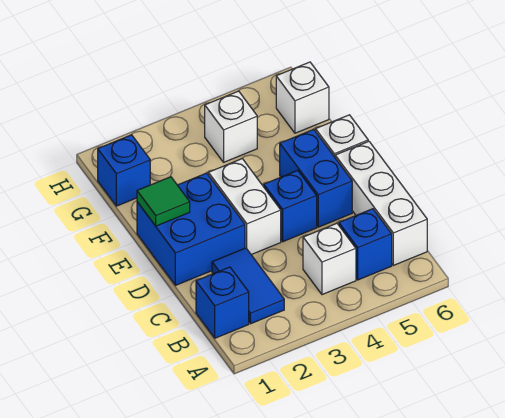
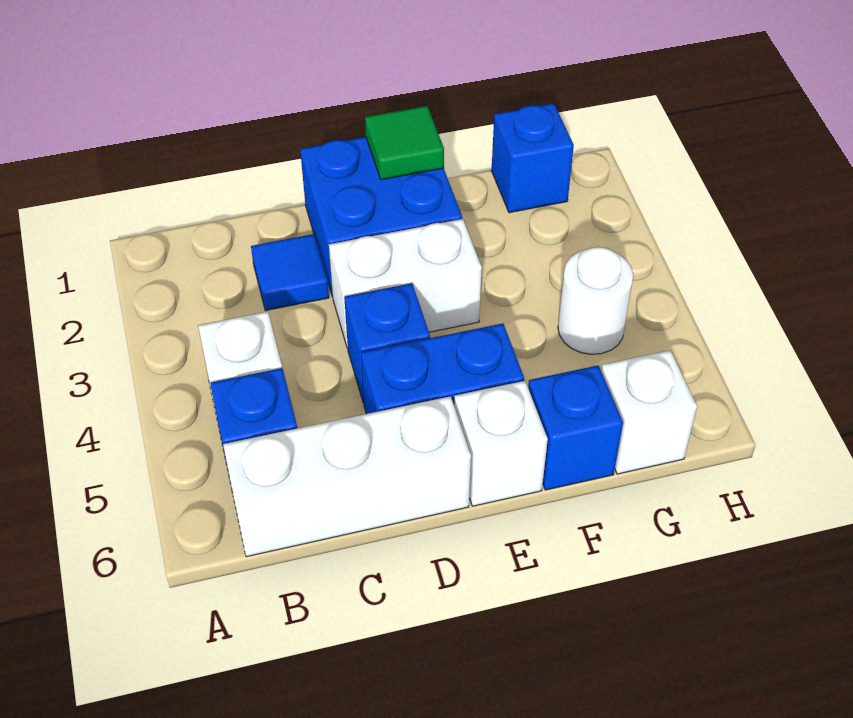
blue 1x1 brick [196,267,249,338] -> blue 1x1 brick moved to [528,365,623,490]
blue 1x2 tile [212,248,284,324] -> blue 1x1 tile [251,234,329,311]
white 1x1 brick [205,91,257,162] -> white 1x1 round brick [558,247,633,354]

